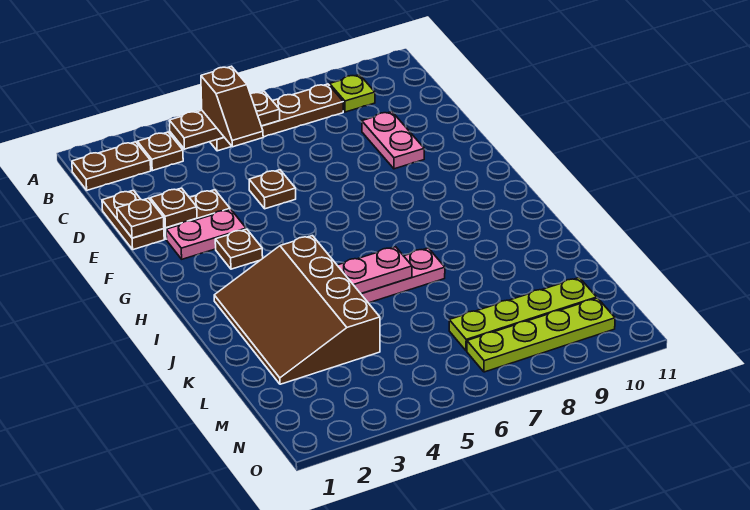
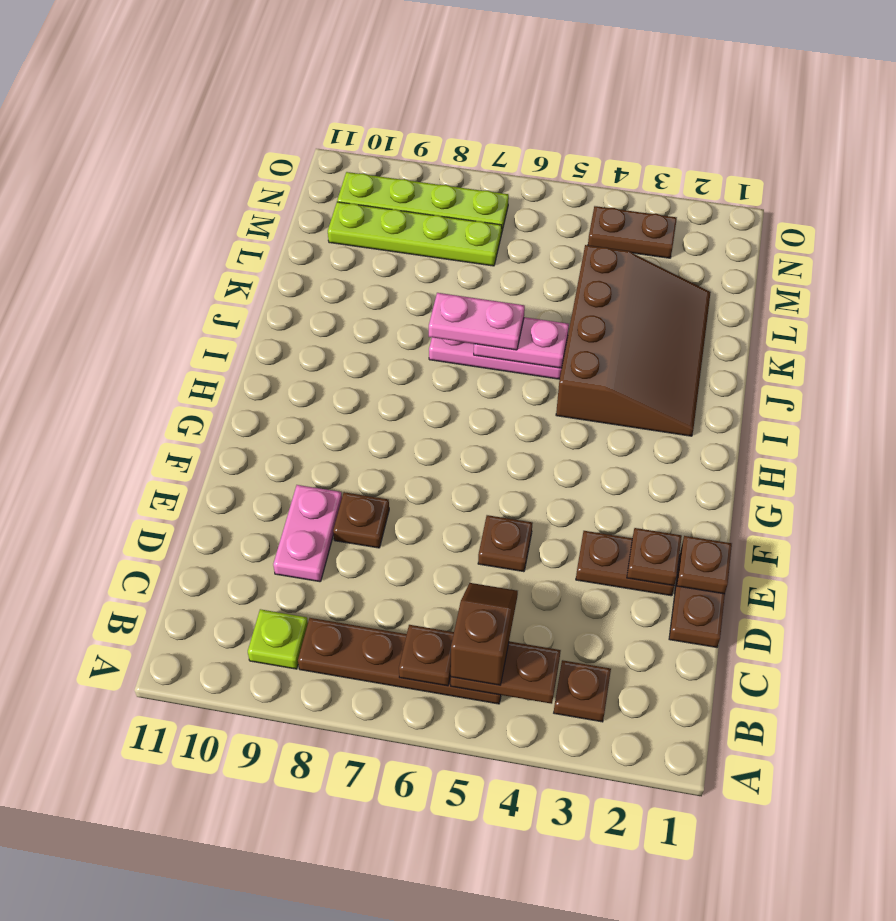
brown 1x2 plate [72,142,151,190] -> brown 1x2 plate moved to [588,206,677,258]
pink 1x2 plate [166,209,246,259] -> pink 1x2 plate moved to [429,293,525,350]
brown 1x1 plate [215,229,263,269] -> brown 1x1 plate moved to [333,492,389,548]

